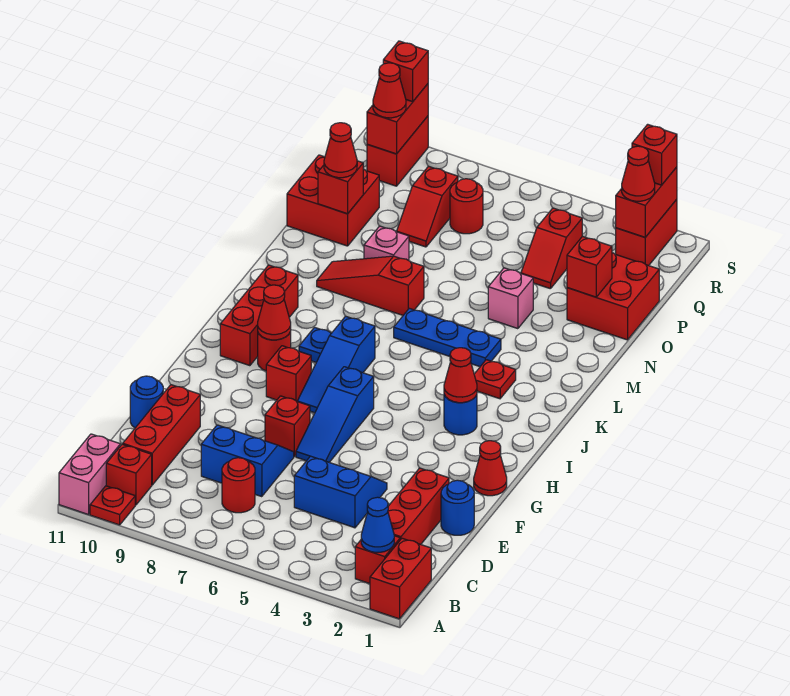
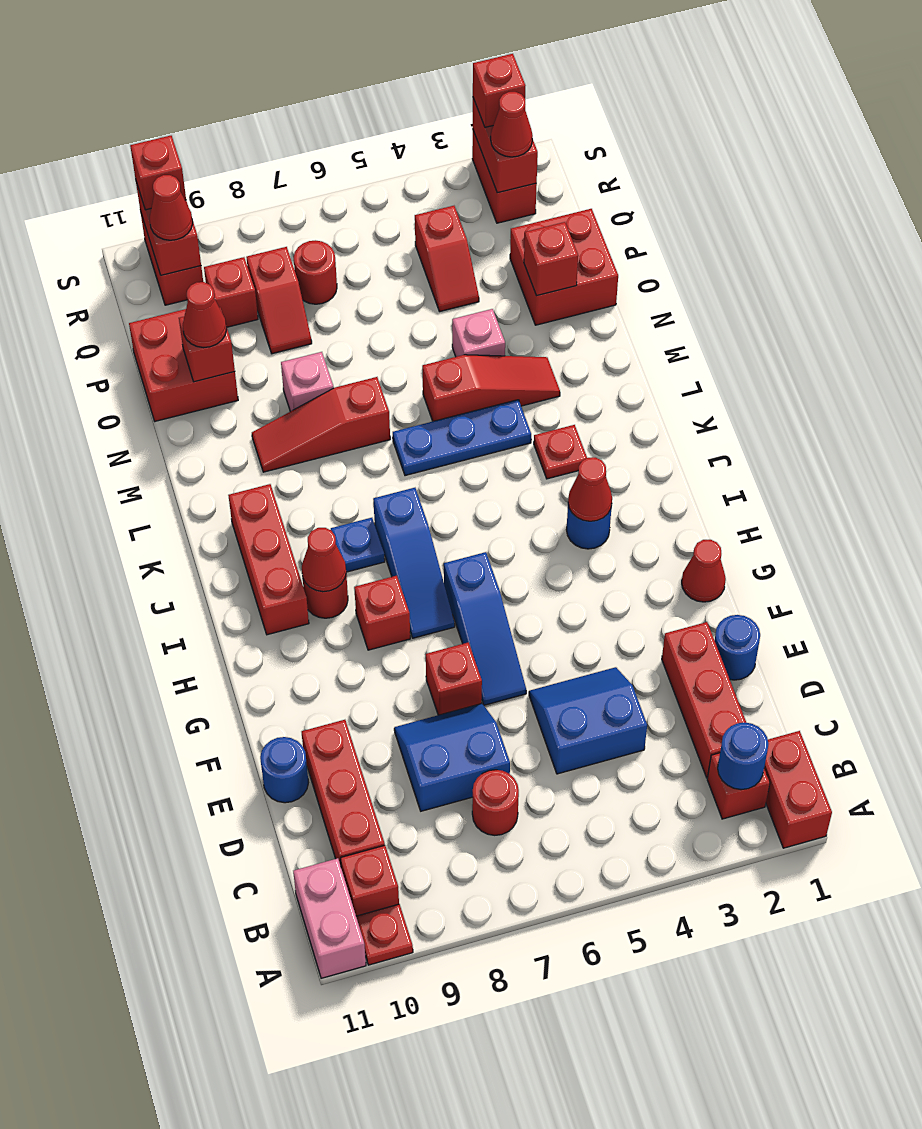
blue 1x1 cone [361,497,394,552] -> blue 1x1 round brick [718,723,768,790]
none -> red 1x3 slope [422,355,560,421]
none -> red 1x1 brick [204,257,258,327]

